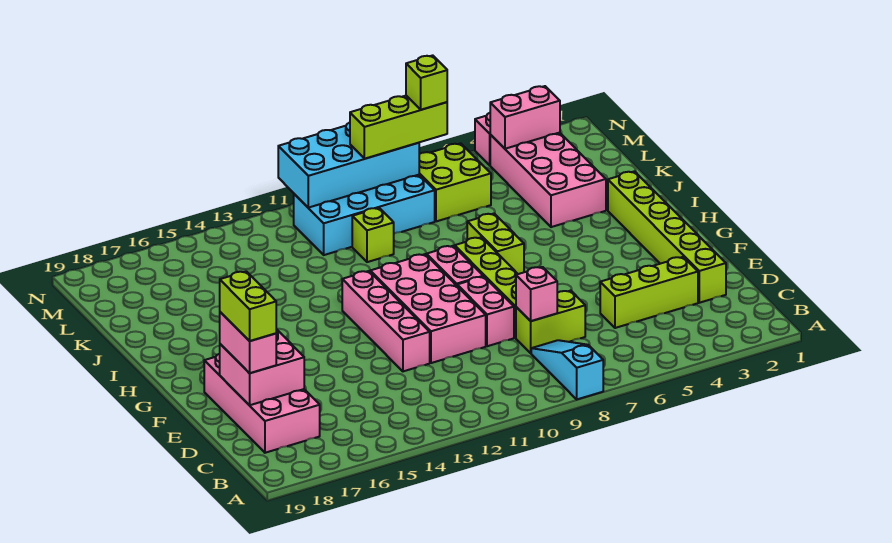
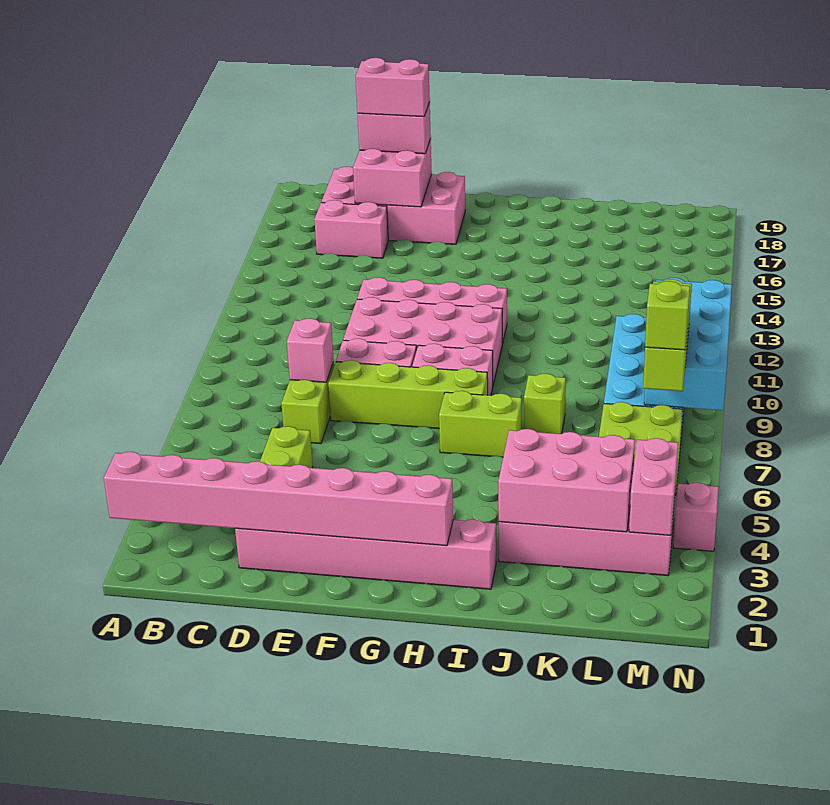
none -> pink 1x8 brick [104,452,453,546]
cyan 1x3 slope [531,340,603,399] -> none
none -> pink 1x2 brick [314,200,388,258]
lime 1x6 brick [608,171,726,303] -> pink 1x6 brick [235,519,496,589]
lime 1x2 brick [220,271,276,341] -> pink 1x2 brick [356,58,430,117]
none -> pink 2x3 brick [498,429,635,532]
lime 1x1 brick [352,208,394,262] -> lime 1x1 brick moved to [524,373,566,434]

